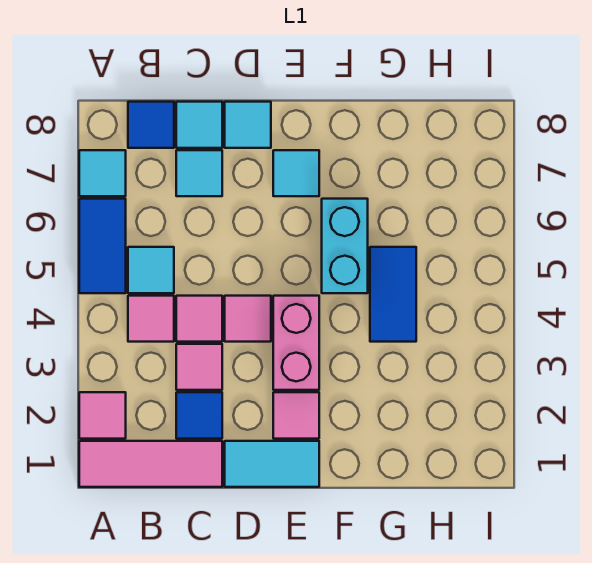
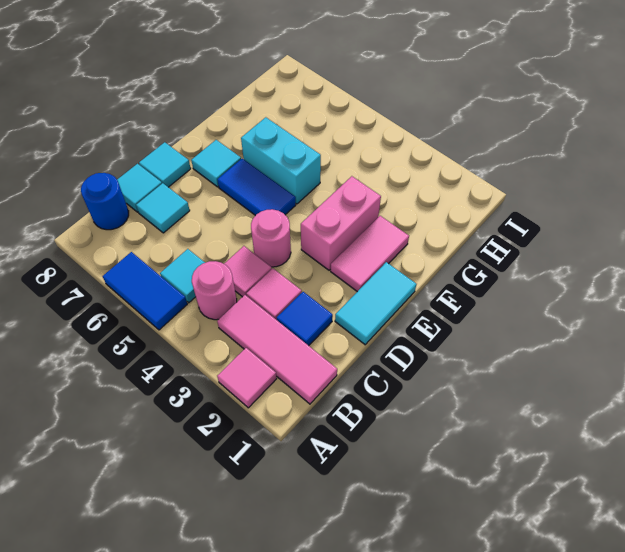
pink 1x3 tile [79,441,222,487] -> pink 1x3 tile turned to [217,295,337,404]
cyan 1x1 tile [79,150,126,196] -> none
pink 1x1 tile [128,296,174,342] -> pink 1x1 round brick [192,261,237,320]
blue 1x1 tile [128,102,174,148] -> blue 1x1 round brick [81,173,129,230]
pink 1x1 tile [225,296,271,342] -> pink 1x1 round brick [251,209,291,267]
pink 1x1 tile [273,392,319,439] -> pink 1x2 tile [331,216,409,292]
pink 1x2 brick [273,296,319,390] -> pink 1x2 brick turned to [301,176,381,270]
blue 1x2 tile [370,247,416,342] -> blue 1x2 tile moved to [217,159,296,215]

